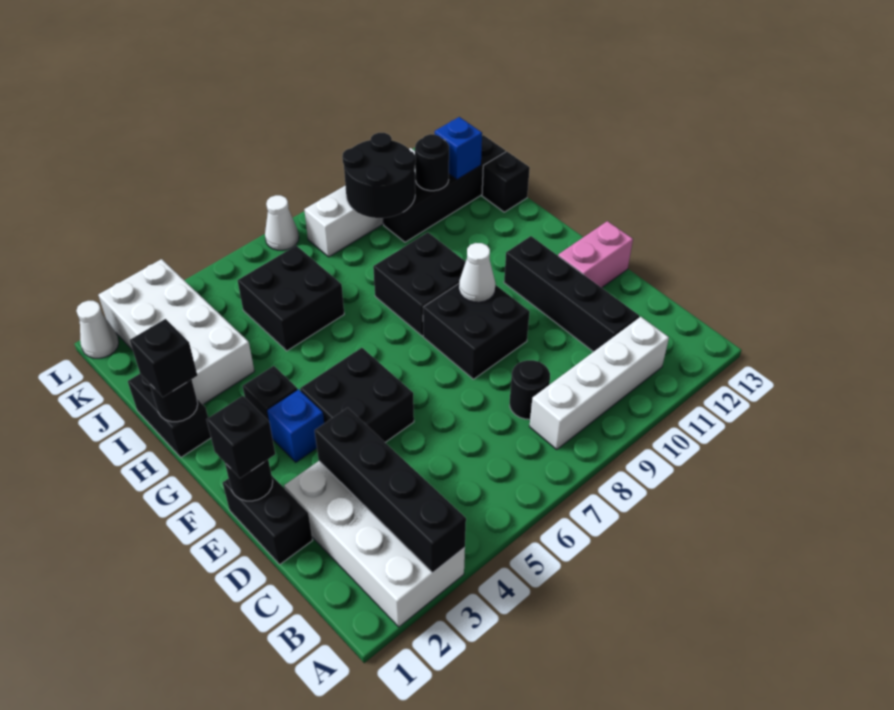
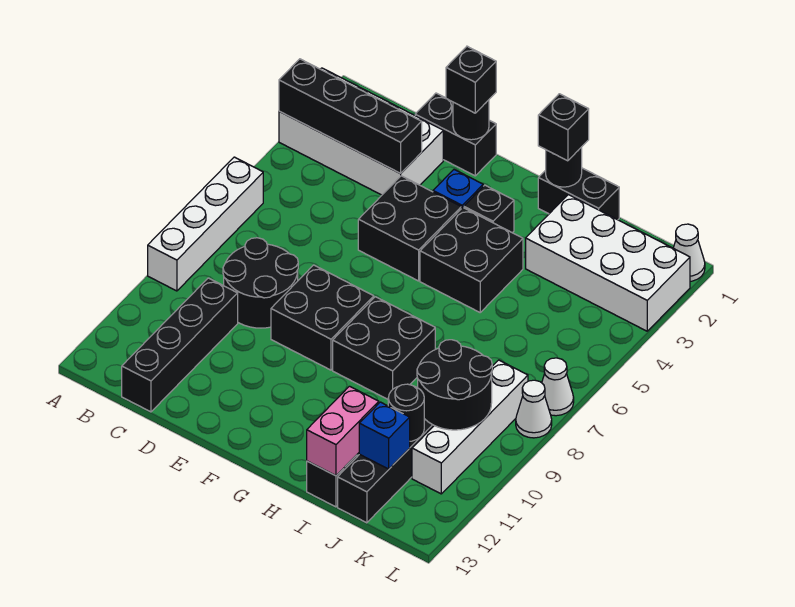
white 1x4 brick [529,317,669,449] -> white 1x4 brick moved to [148,157,263,291]
black 1x1 round brick [510,360,550,419] -> black 2x2 round brick [223,238,298,328]
black 1x4 brick [504,236,639,352] -> black 1x4 brick turned to [122,278,238,412]
pink 1x2 brick [558,221,633,288] -> pink 1x2 brick moved to [307,386,379,476]
white 1x1 cone [459,243,495,302] -> white 1x1 cone moved to [516,380,552,438]
black 2x2 brick [238,246,344,351] -> black 2x2 brick moved to [420,208,523,312]

